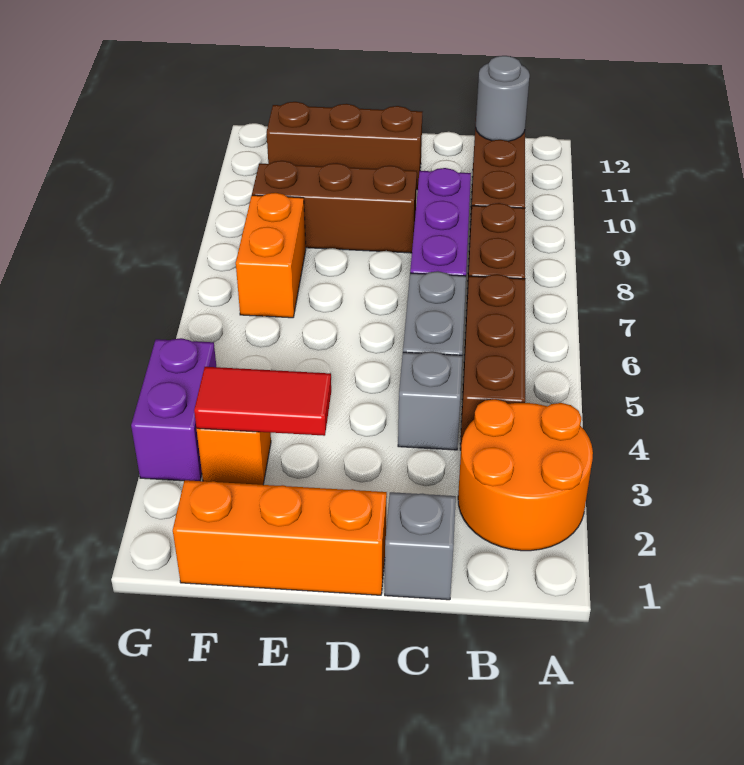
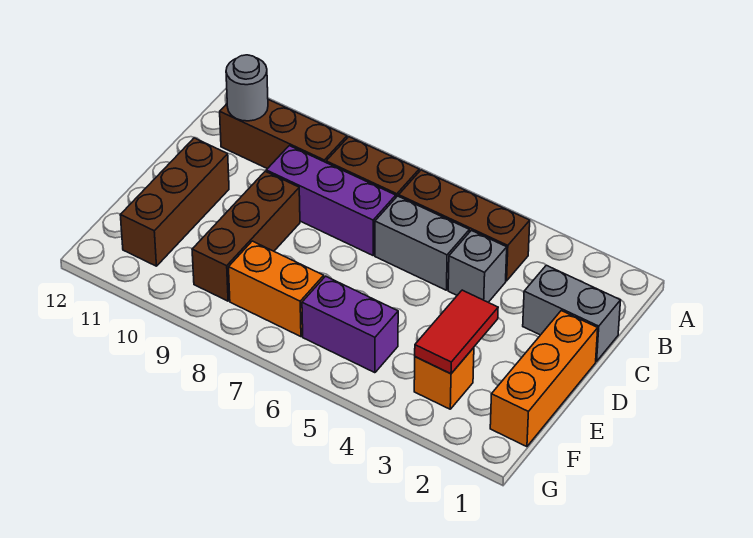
orange 2x2 round brick [458,399,593,551] -> none
grey 1x1 brick [385,492,456,600] -> grey 1x2 brick [523,265,621,361]
purple 1x2 brick [131,338,216,481] -> purple 1x2 brick moved to [302,276,398,373]

